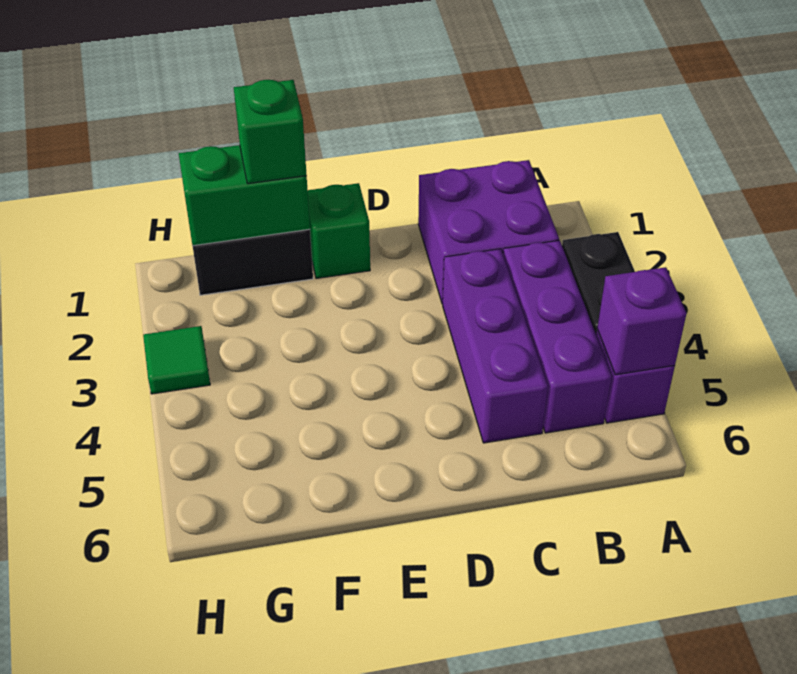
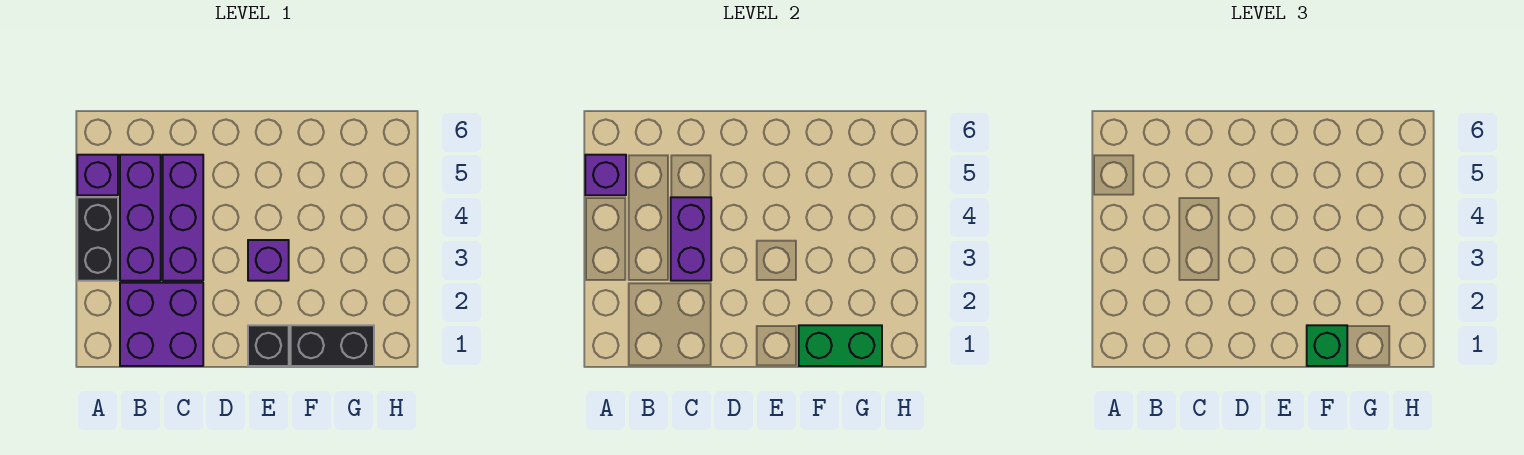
none -> purple 1x2 brick [671,197,711,281]
green 1x1 brick [308,183,370,279] -> black 1x1 brick [248,325,289,366]
none -> purple 1x1 brick [248,240,289,281]
green 1x1 tile [143,326,210,394] -> none

